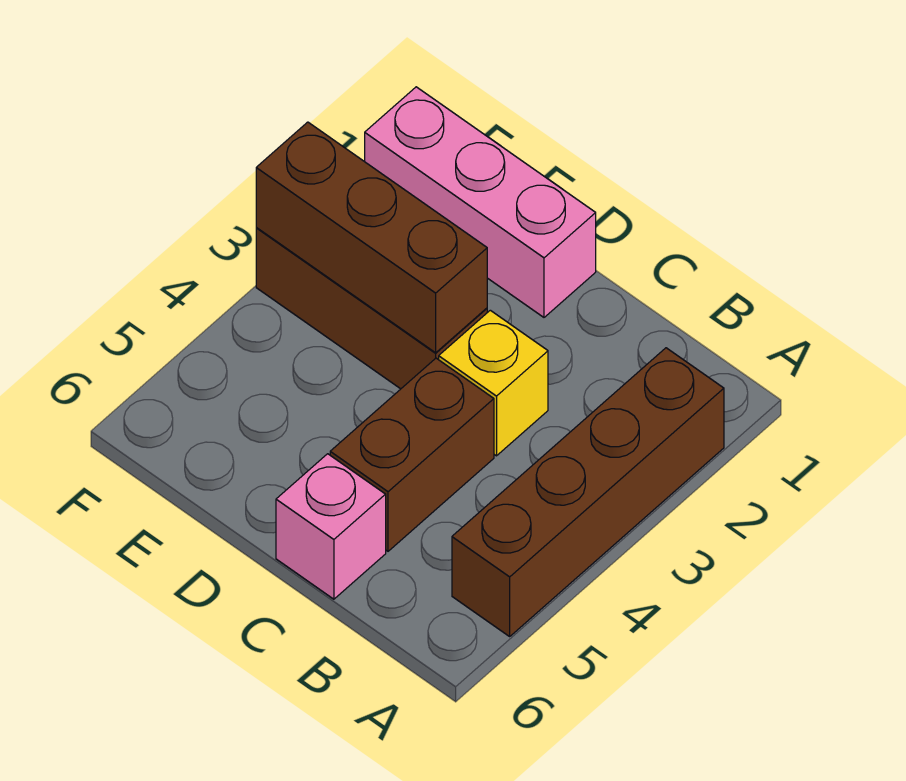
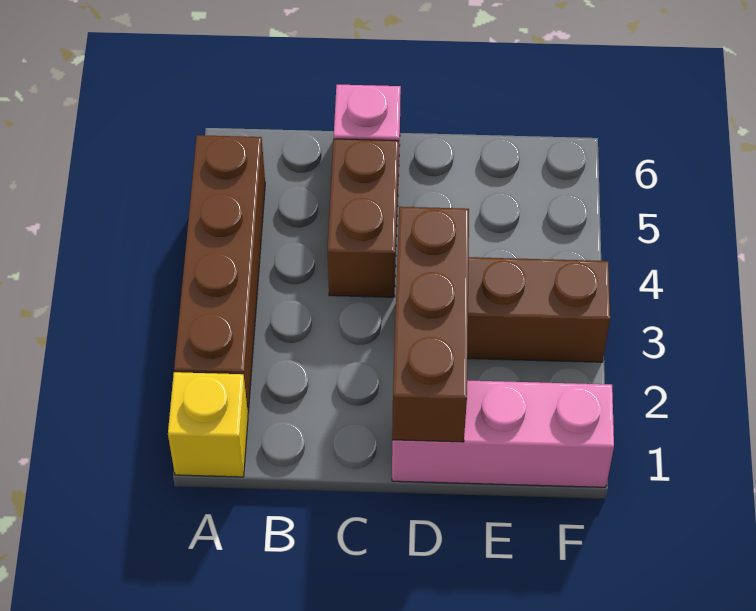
yellow 1x1 brick [439,310,548,456] -> yellow 1x1 brick moved to [168,372,248,477]
brown 1x3 brick [256,122,487,353] -> brown 1x3 brick turned to [392,207,469,442]

